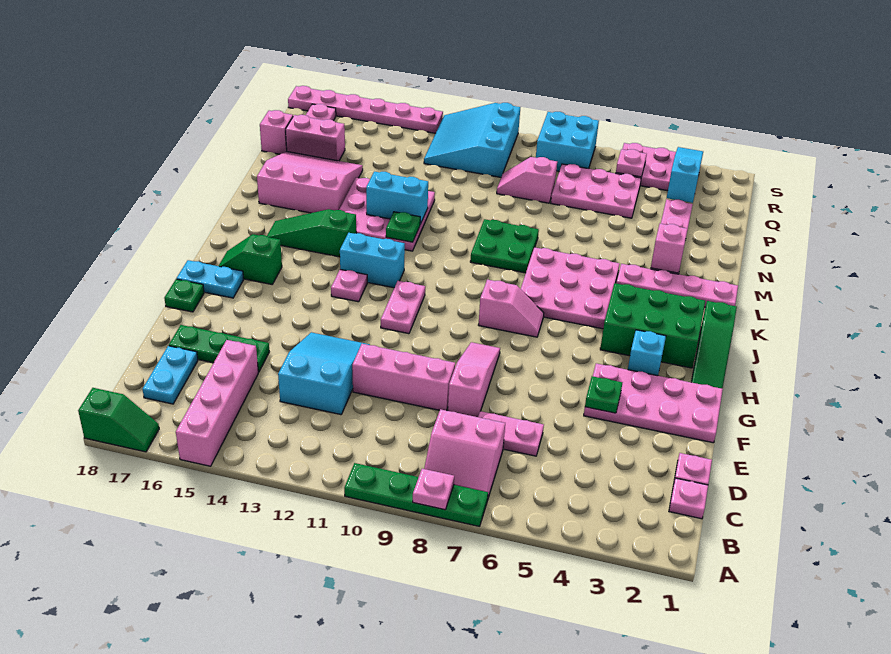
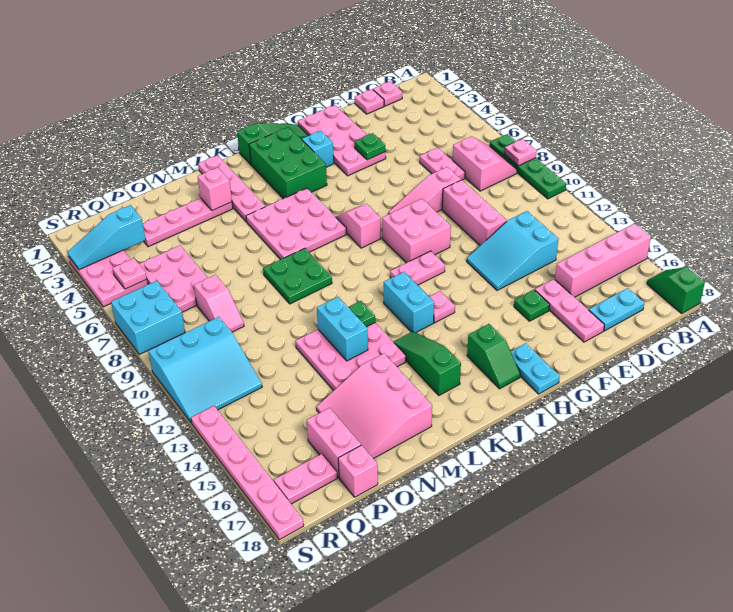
green 1x3 plate [169,325,269,372] -> pink 1x3 plate [535,279,604,342]
none -> pink 2x2 brick [382,199,451,263]
green 1x1 plate [164,279,204,312] -> green 1x1 plate moved to [514,290,550,321]
green 1x3 slope [267,209,356,257] -> green 1x3 slope turned to [393,332,461,395]

